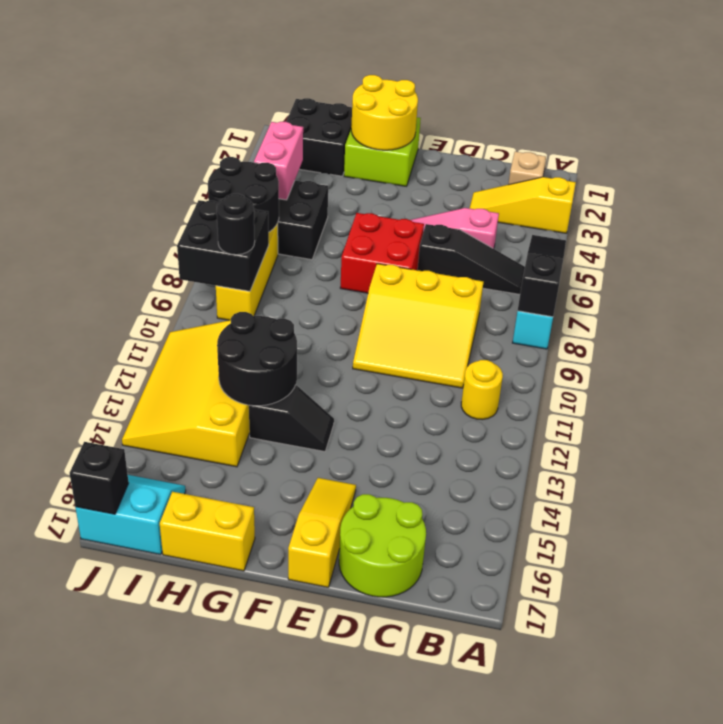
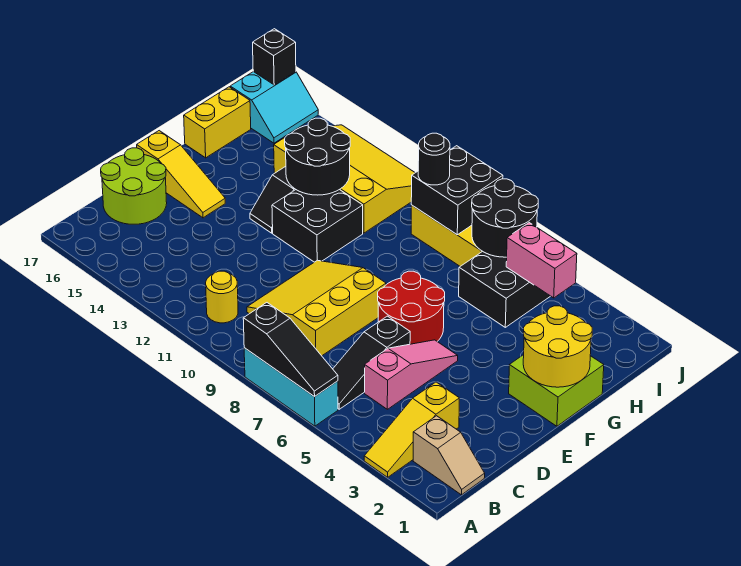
yellow 1x3 slope [470,177,576,233] -> yellow 1x3 slope turned to [364,382,460,477]
red 2x2 brick [340,213,424,293] -> red 2x2 round brick [378,271,445,344]
black 2x2 brick [286,98,352,176] -> black 2x2 brick moved to [272,190,363,262]

